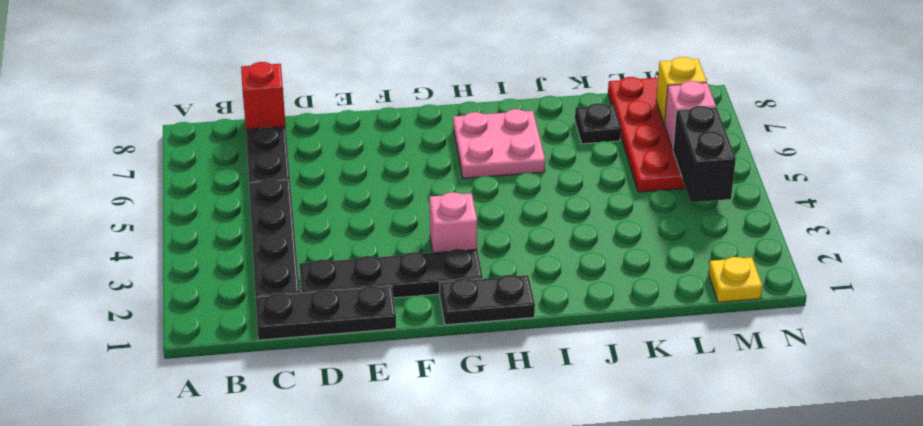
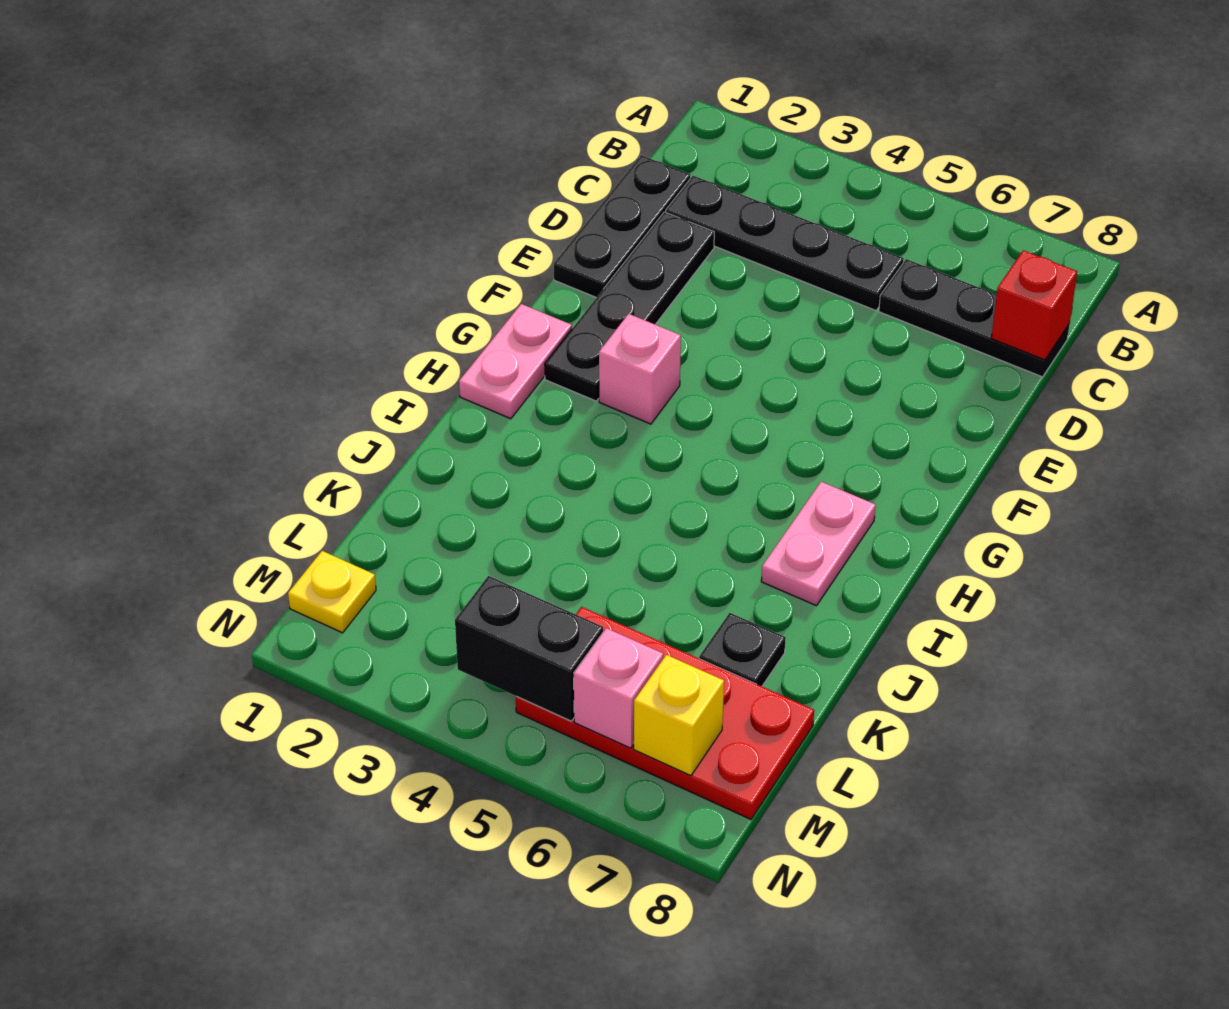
black 1x2 plate [440,275,535,325] -> pink 1x2 plate [459,304,572,419]
pink 2x2 plate [453,109,545,179] -> pink 1x2 plate [761,482,876,606]

